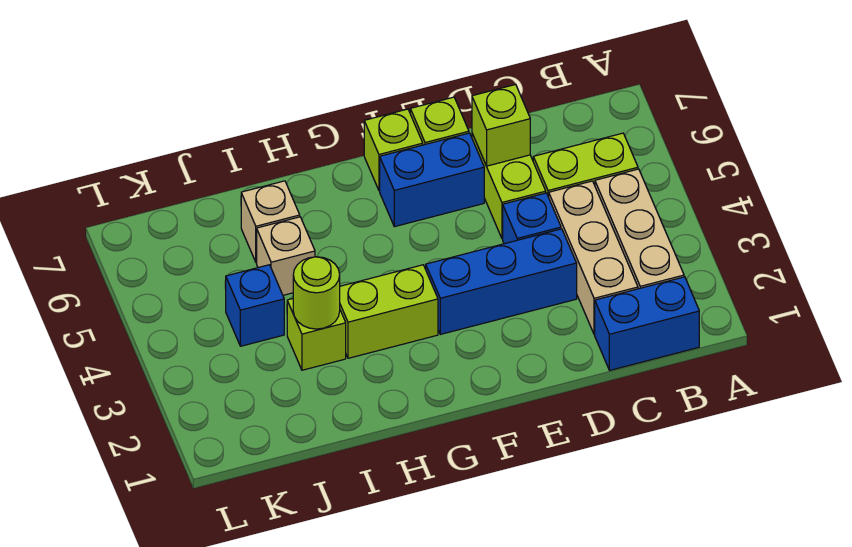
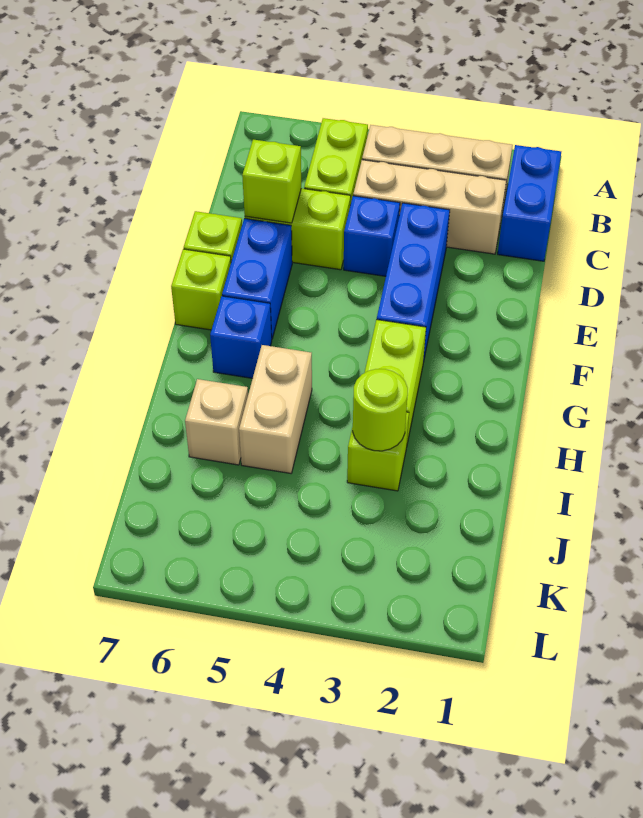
tan 1x1 brick [257,217,315,295] -> tan 1x2 brick [239,345,312,473]
blue 1x1 brick [226,265,284,346] -> blue 1x1 brick moved to [210,296,272,378]

